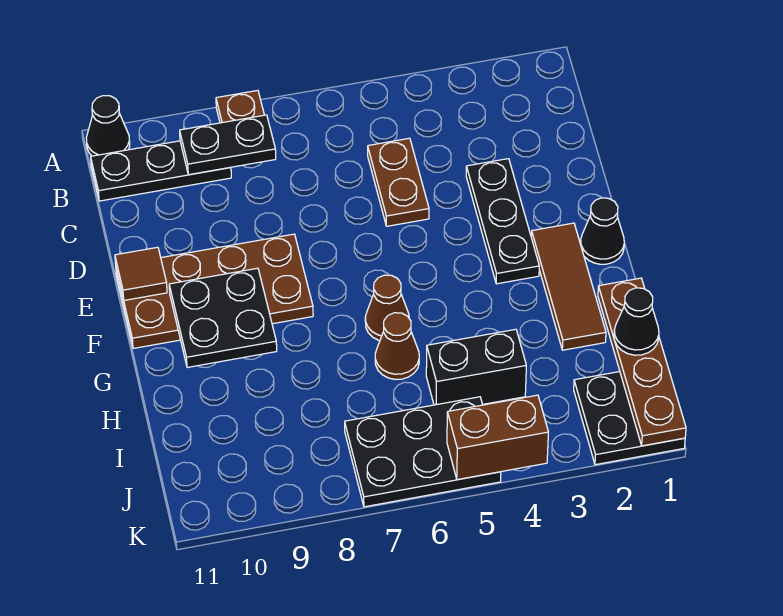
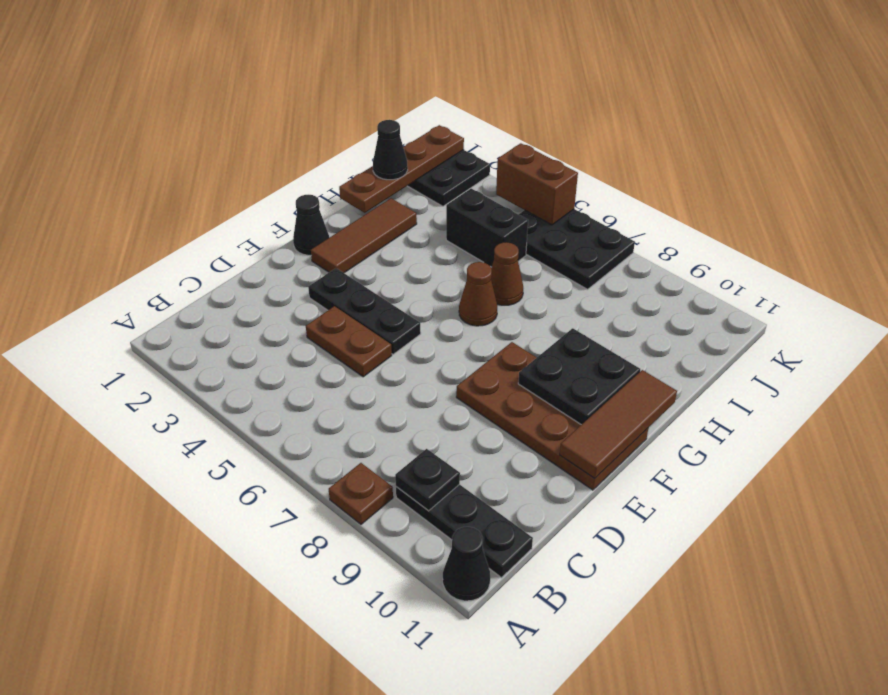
black 1x2 plate [180,115,276,175] -> black 1x1 plate [395,449,460,511]
brown 1x2 plate [368,138,429,226] -> brown 1x2 plate turned to [306,306,392,377]
black 1x3 plate [466,159,539,284] -> black 1x3 plate turned to [308,268,421,354]
brown 1x1 tile [115,247,167,300] -> brown 1x3 tile [560,370,677,478]

